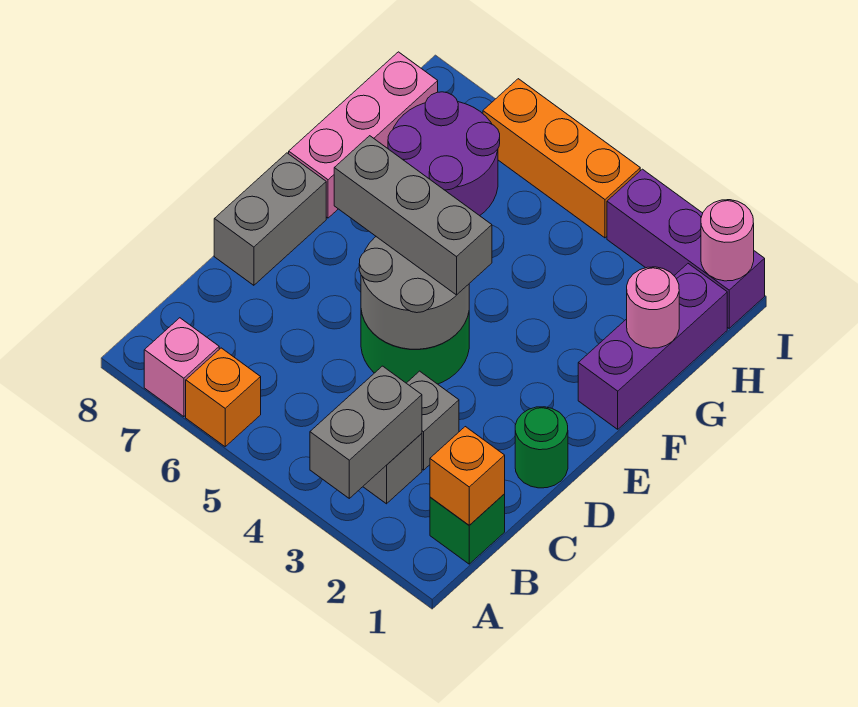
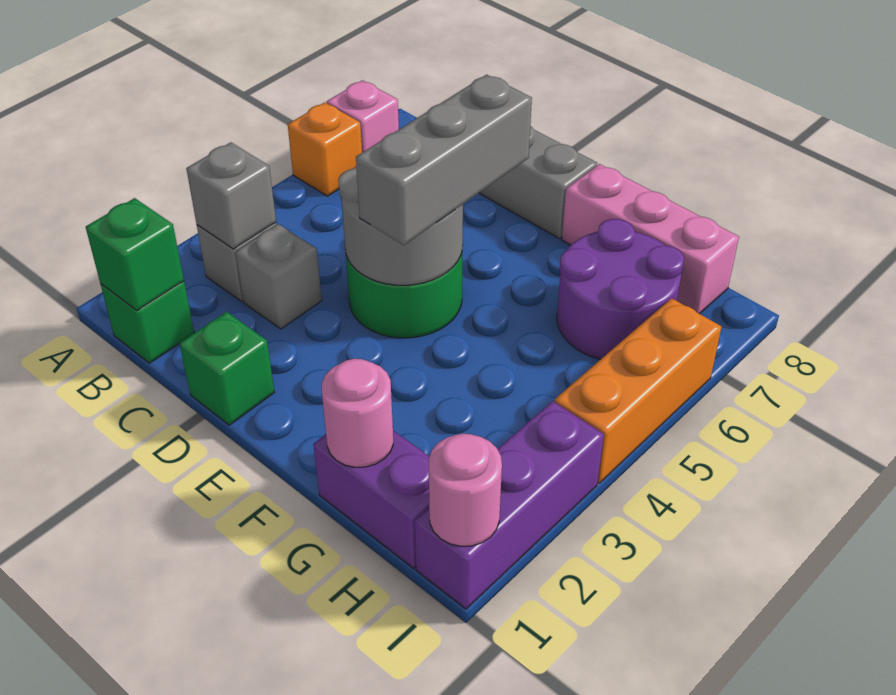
grey 1x2 brick [310,366,422,498] -> grey 1x1 brick [186,142,276,249]
orange 1x1 brick [430,427,505,525] -> green 1x1 brick [86,198,184,310]
green 1x1 round brick [515,407,568,488] -> green 1x1 brick [179,312,274,425]
purple 1x3 brick [578,264,727,429] -> purple 1x2 brick [313,431,429,568]

